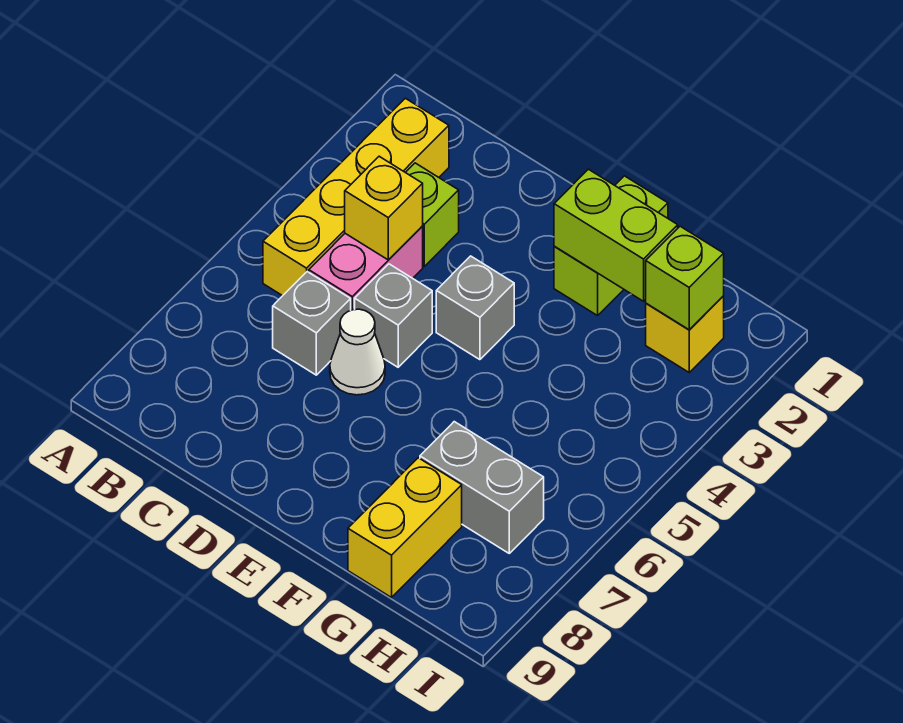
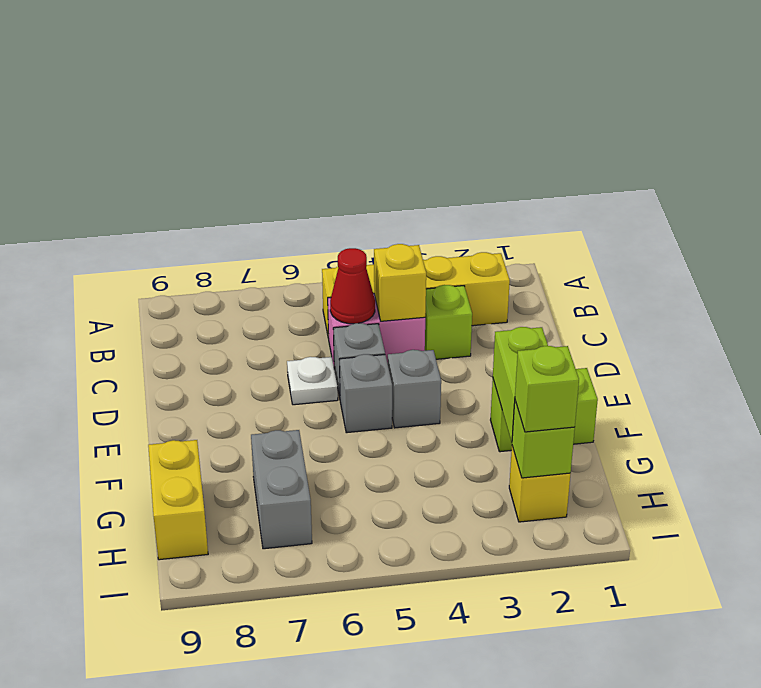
none -> red 1x1 cone [330,248,375,324]
grey 1x1 brick [273,272,351,375] -> grey 1x1 brick moved to [339,354,392,433]
white 1x1 cone [330,309,385,395] -> white 1x1 plate [287,357,338,405]
yellow 1x2 brick [348,458,462,597] -> yellow 1x2 brick turned to [148,440,208,560]
none -> lime 1x1 brick [515,346,579,432]

